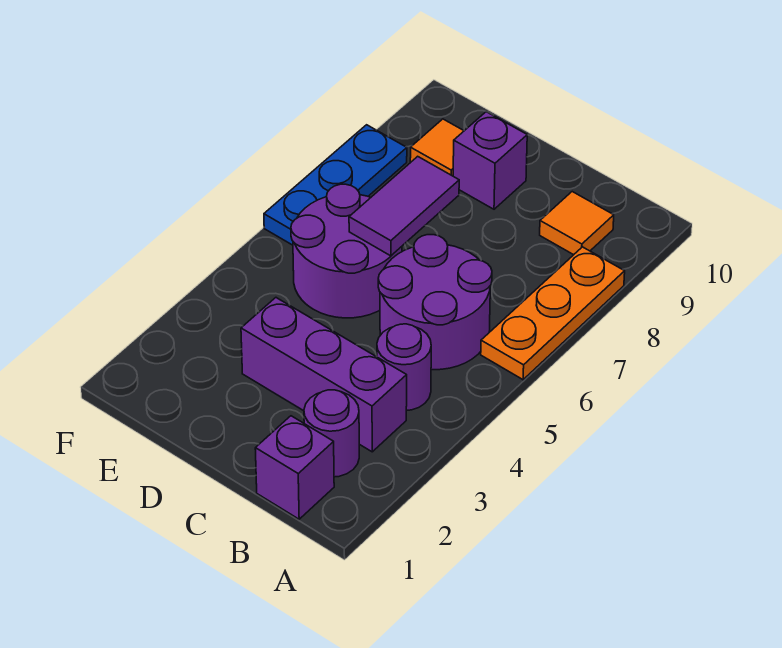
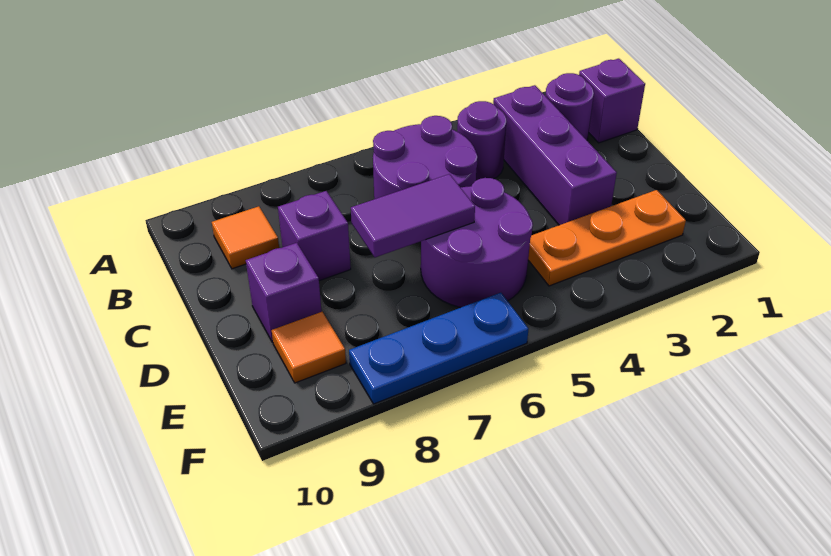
orange 1x3 plate [481,247,625,380] -> orange 1x3 plate moved to [528,190,686,286]
none -> purple 1x1 brick [278,191,351,281]

